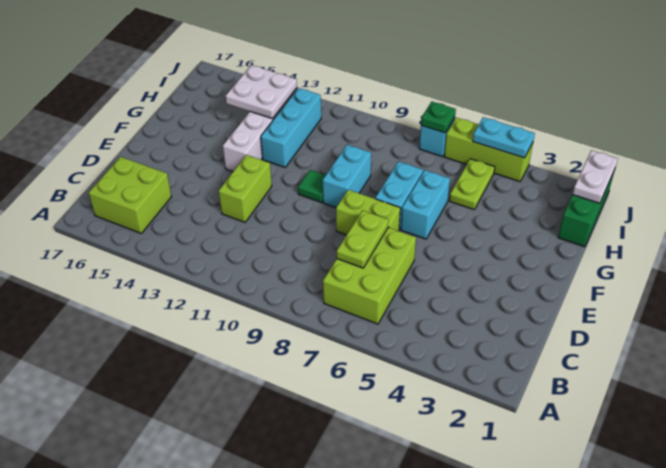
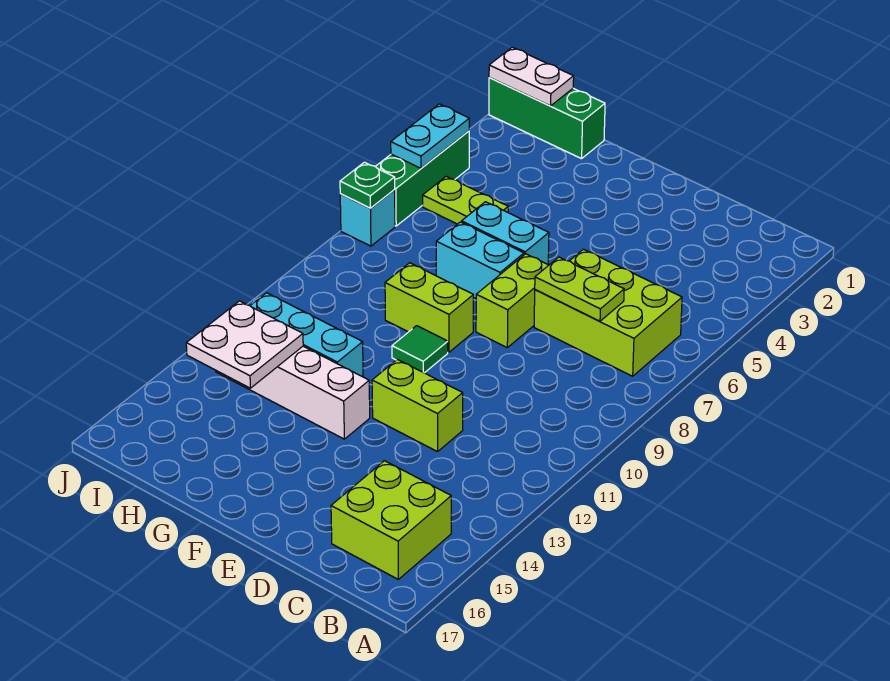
cyan 1x2 brick [323,145,371,207] -> lime 1x2 brick [385,263,473,352]
lime 1x3 brick [444,118,533,181] -> green 1x3 brick [375,131,469,226]

